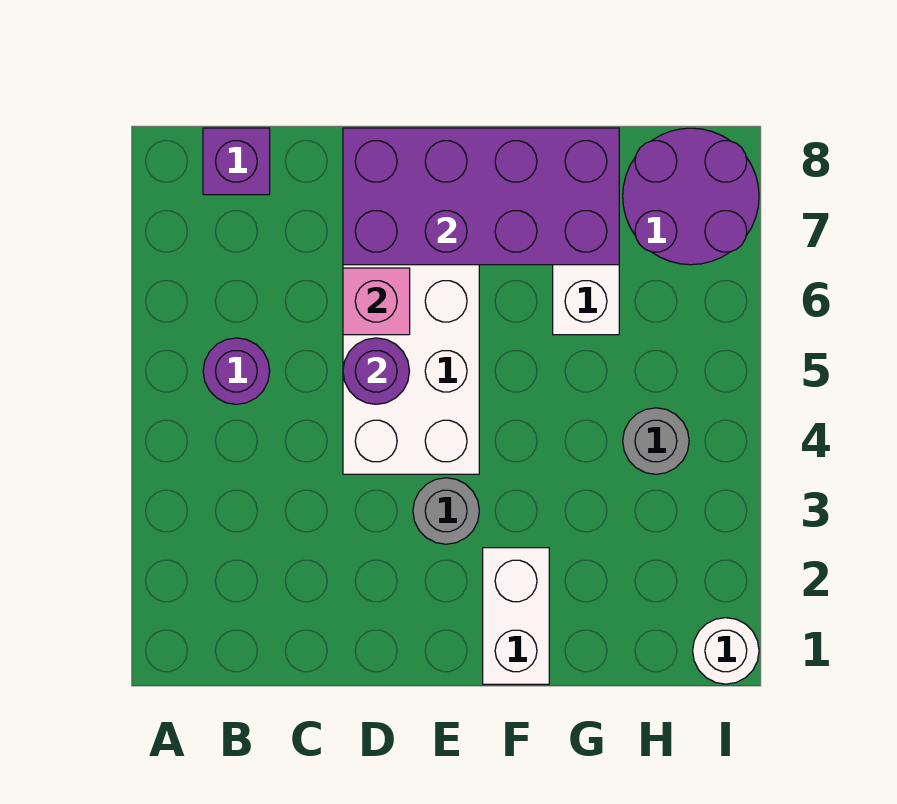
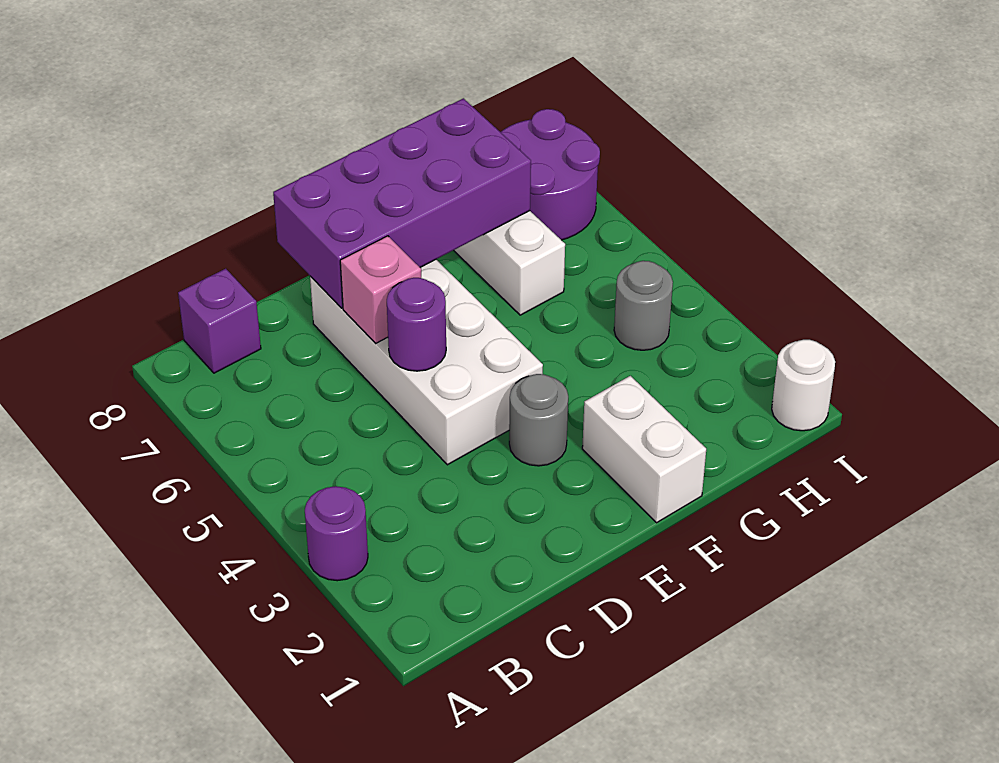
purple 1x1 round brick [203,338,270,404] -> purple 1x1 round brick moved to [305,486,368,581]

